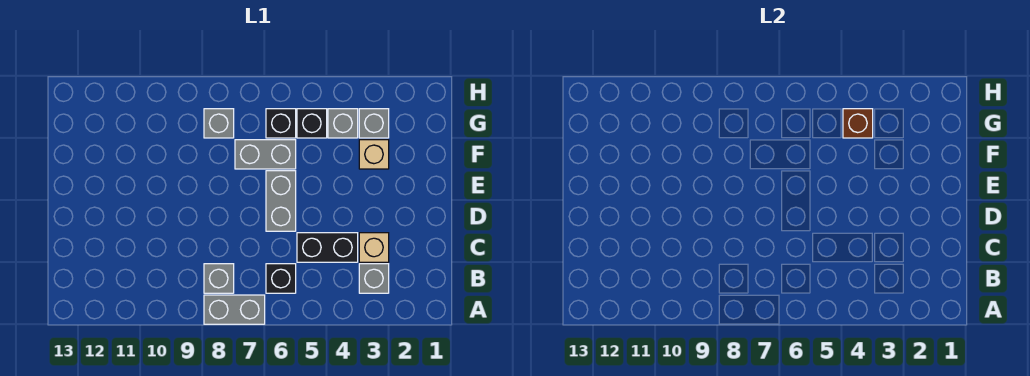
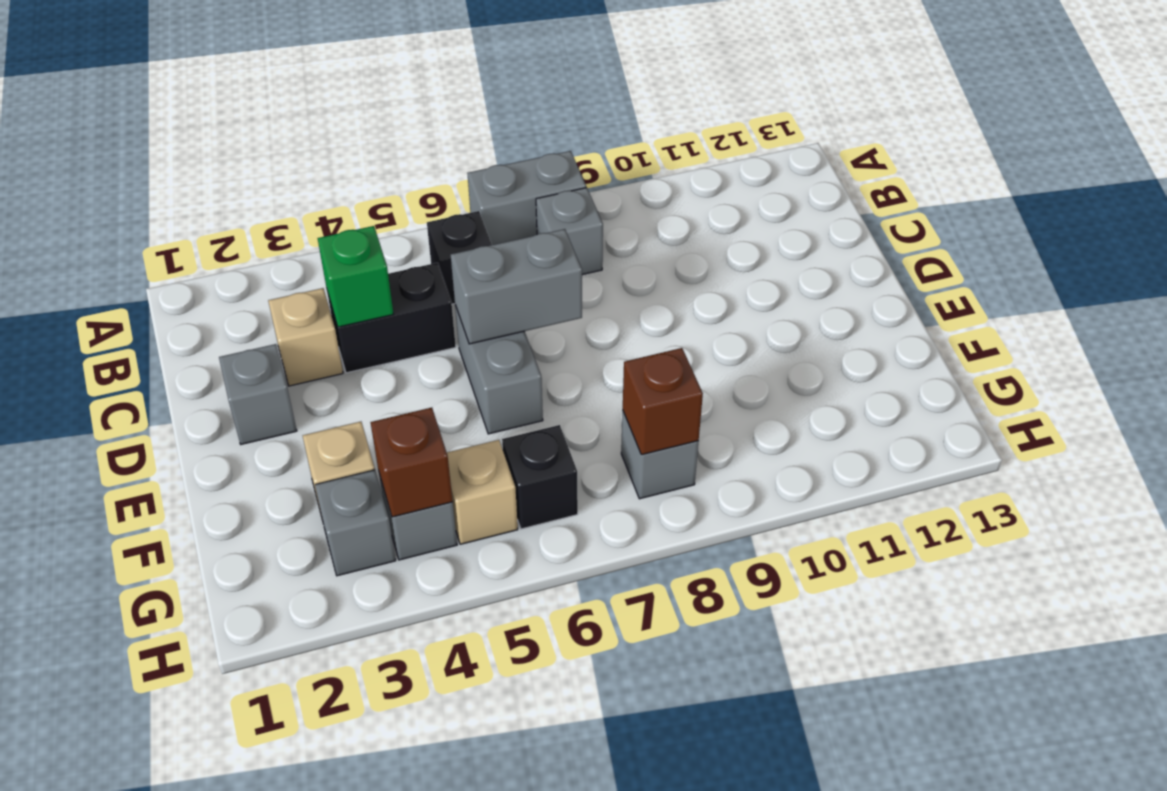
grey 1x1 brick [359,264,389,293] -> grey 1x1 brick moved to [219,344,297,444]
none -> green 1x1 brick [318,226,393,327]
grey 1x2 brick [235,140,296,169] -> grey 1x2 brick moved to [451,229,582,344]
black 1x1 brick [297,109,327,138] -> tan 1x1 brick [447,440,518,544]
none -> brown 1x1 brick [623,348,703,455]

